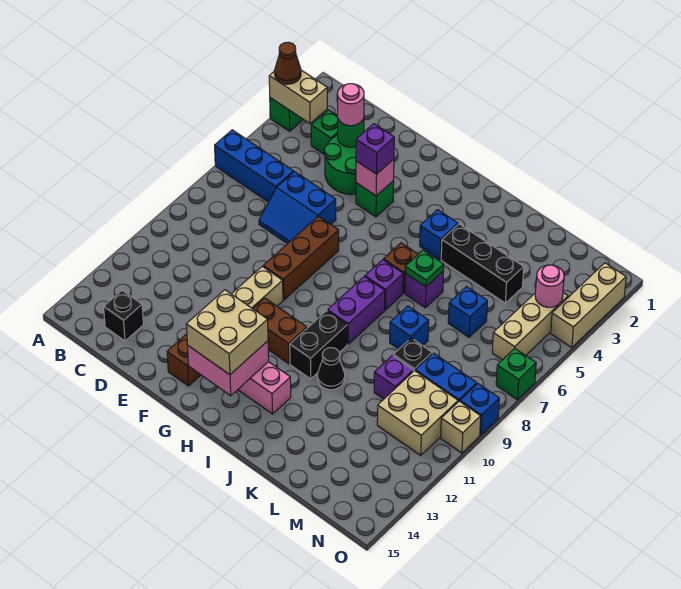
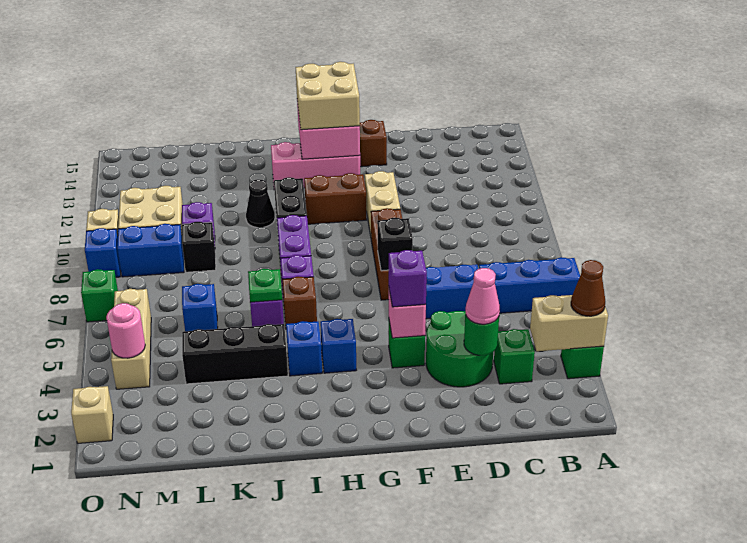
black 1x1 brick [104,290,143,341] -> black 1x1 brick moved to [377,218,413,271]
pink 1x1 round brick [337,84,364,126] -> pink 1x1 cone [466,268,500,324]
blue 1x1 brick [390,306,429,349] -> blue 1x1 brick moved to [320,319,356,373]
tan 1x3 brick [551,263,626,348] -> tan 1x1 brick [71,386,113,443]

